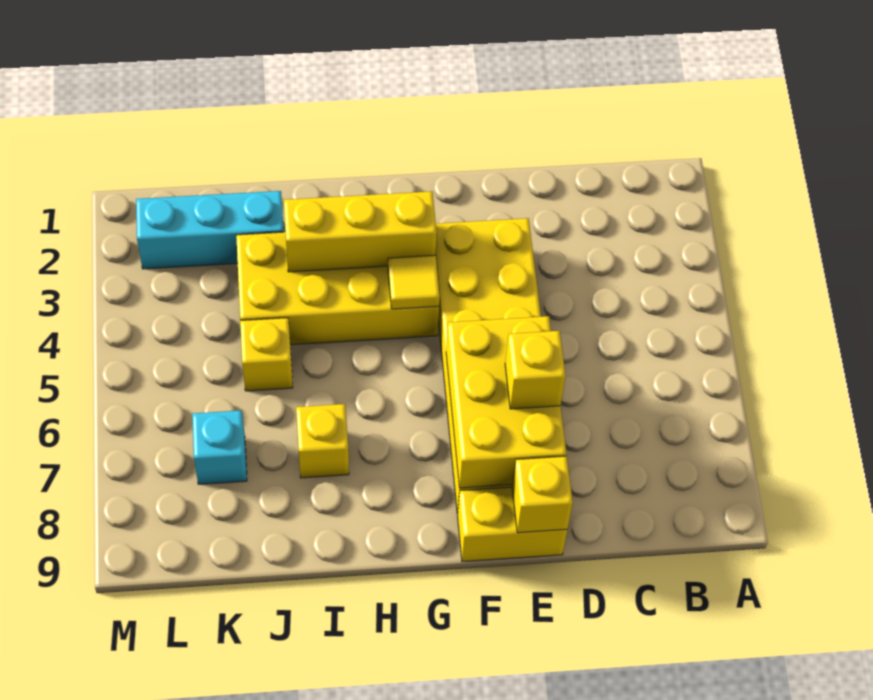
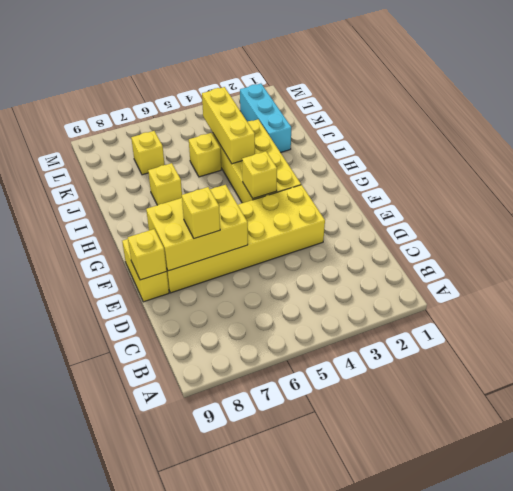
yellow 1x3 brick [284,191,437,272] -> yellow 1x3 brick moved to [202,87,255,164]
yellow 1x1 tile [388,255,440,309] -> yellow 1x1 brick [242,151,277,199]
cyan 1x1 brick [192,410,247,484] -> yellow 1x1 brick [131,131,165,175]

